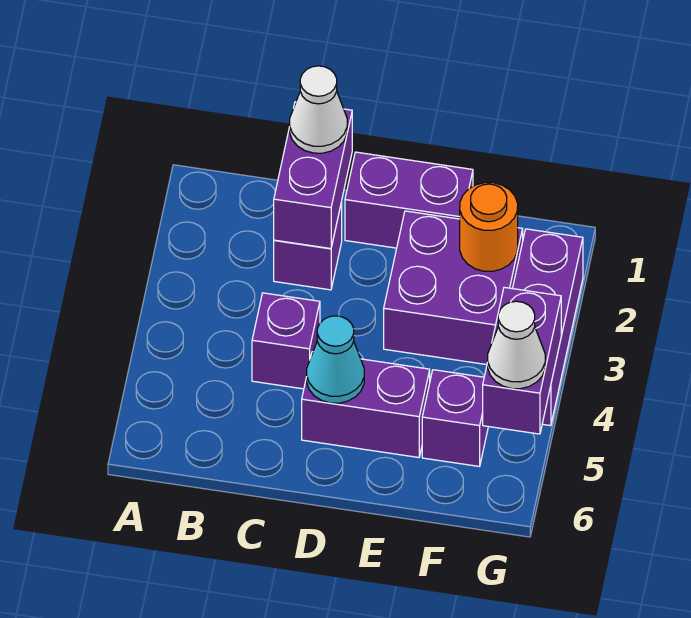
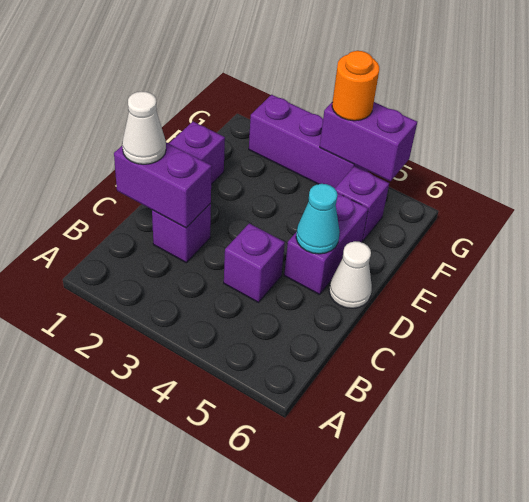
purple 2x2 brick [384,211,523,365] -> none
orange 1x1 round brick [460,183,518,271] -> orange 1x1 round brick moved to [332,51,379,121]
white 1x1 cone [488,301,545,389] -> white 1x1 cone moved to [329,241,372,308]

